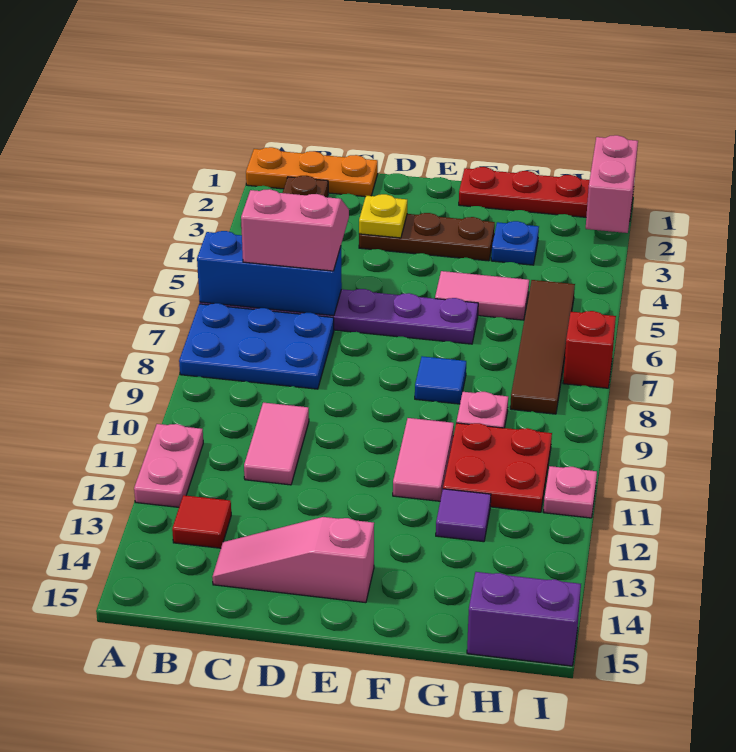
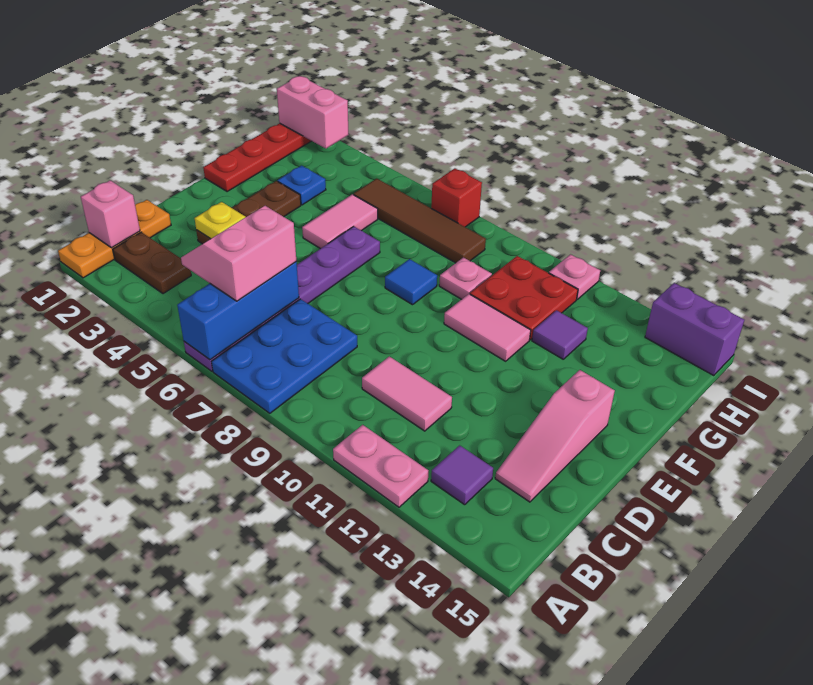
none -> pink 1x1 brick [81,180,140,248]
red 1x1 tile [172,495,231,548] -> purple 1x1 tile [431,445,493,505]
purple 1x2 brick [467,572,581,666] -> purple 1x2 brick turned to [645,283,744,376]

